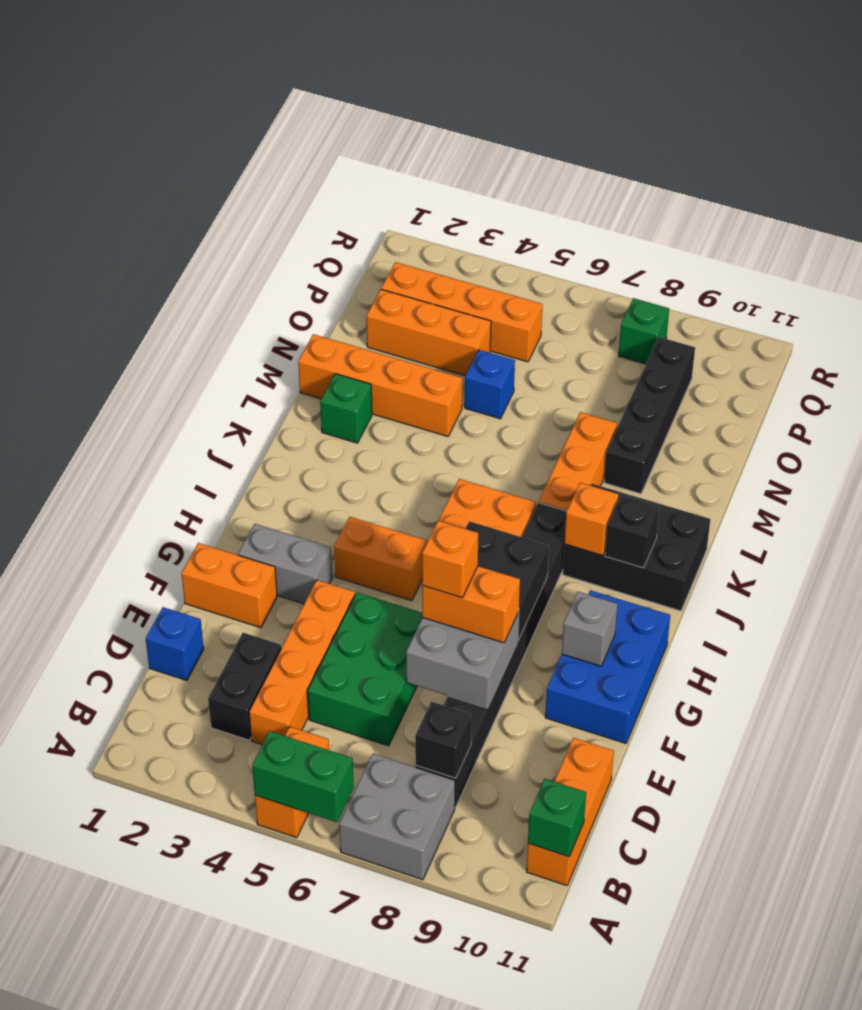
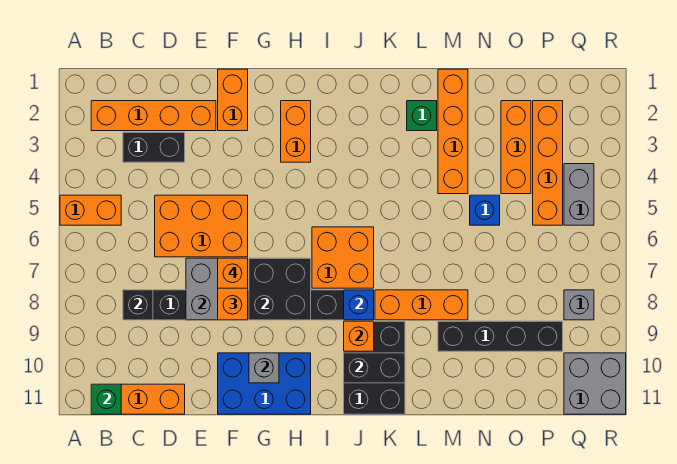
green 1x2 brick [252,731,354,822] -> none
grey 2x2 brick [339,754,455,880] -> grey 2x2 brick moved to [564,353,626,414]
orange 1x4 brick [249,580,355,745] -> orange 1x4 brick moved to [91,101,216,131]
blue 1x1 brick [146,607,204,681] -> blue 1x1 brick moved to [344,290,374,320]
green 2x3 brick [308,592,423,746] -> orange 2x3 brick [155,195,248,257]
grey 1x2 brick [238,524,333,604] -> grey 1x2 brick moved to [564,164,594,225]
orange 1x2 brick [334,517,427,601] -> orange 1x2 brick moved to [281,101,311,162]
black 1x1 brick [605,495,660,568] -> black 1x2 brick [344,353,405,383]
green 1x1 brick [619,298,669,364] -> grey 1x1 brick [564,290,594,320]

